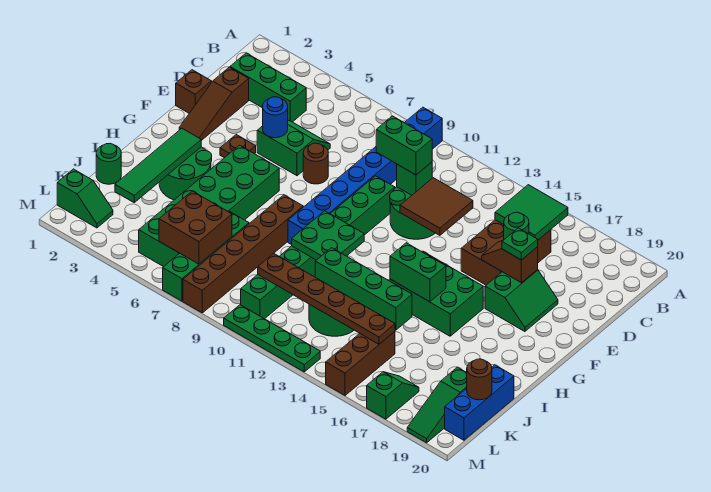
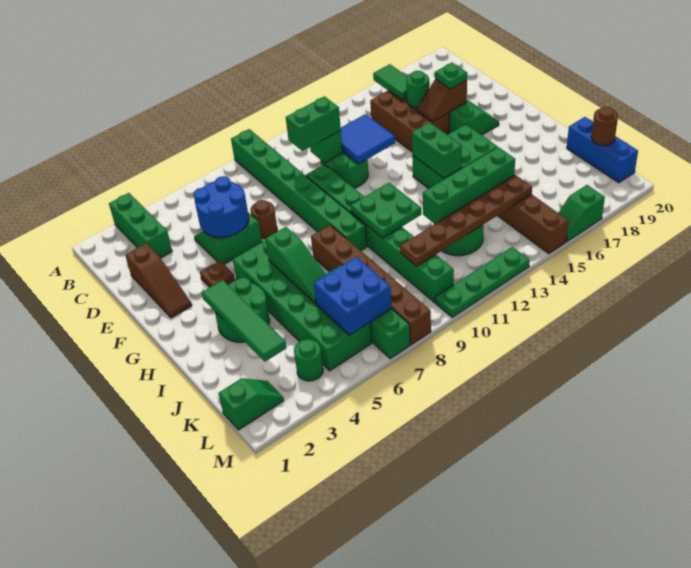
blue 1x8 brick [288,107,442,245] -> green 1x8 brick [231,129,367,251]
green 2x2 tile [495,185,568,240] -> green 1x2 tile [373,64,408,100]
green 1x3 brick [230,53,306,122] -> green 1x3 brick turned to [109,193,172,258]
brown 2x2 tile [400,178,473,235] -> blue 2x2 tile [341,114,395,164]
brown 1x1 brick [176,70,211,113] -> none
blue 1x1 round brick [263,97,288,138] -> blue 2x2 round brick [194,176,249,237]
green 1x2 brick [390,243,446,302] -> green 1x2 brick turned to [412,122,462,178]
green 1x1 round brick [96,144,121,184] -> green 1x1 round brick moved to [294,339,323,381]
brown 2x2 brick [159,191,232,264] -> blue 2x2 brick [314,257,392,335]
green 1x3 slope [407,367,467,443] -> green 1x3 slope moved to [266,227,326,304]
green 1x2 slope [367,372,419,419] -> green 1x2 slope turned to [558,185,605,241]

